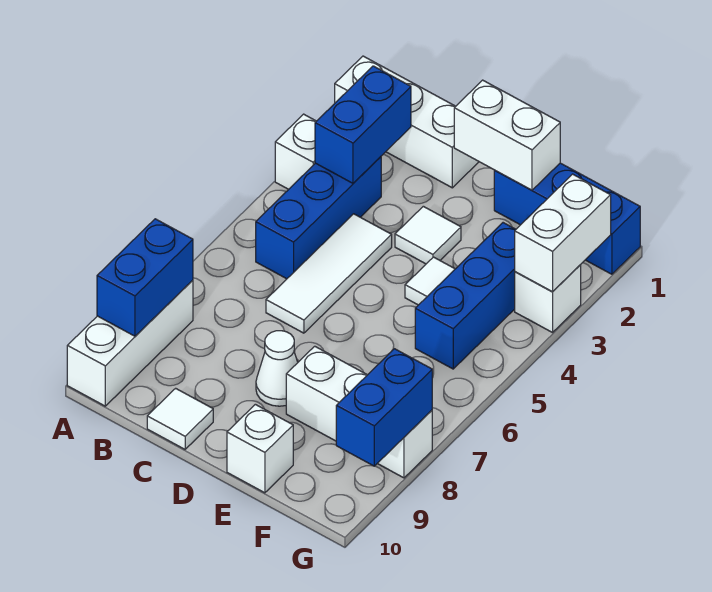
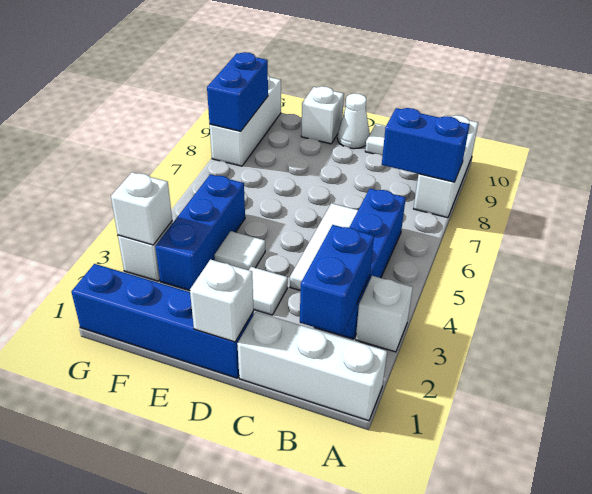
blue 1x2 brick [97,219,193,336] -> blue 1x2 brick turned to [382,108,470,182]
blue 1x3 brick [256,157,381,279] -> blue 1x4 brick [314,189,406,339]
white 1x2 brick [454,80,560,190] -> white 1x1 brick [190,260,254,342]
white 1x1 cone [256,331,298,406] -> white 1x1 cone moved to [337,93,370,149]
blue 1x3 brick [494,163,640,274] -> blue 1x4 brick [72,264,254,378]
white 1x3 brick [286,346,432,478] -> white 1x3 brick turned to [210,75,281,166]
white 1x2 brick [515,174,611,292] -> white 1x1 brick [111,172,172,245]

